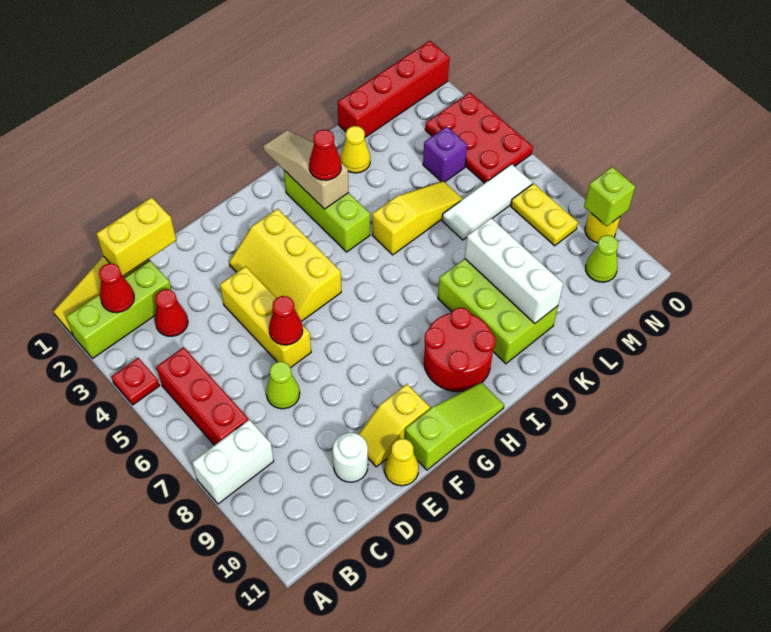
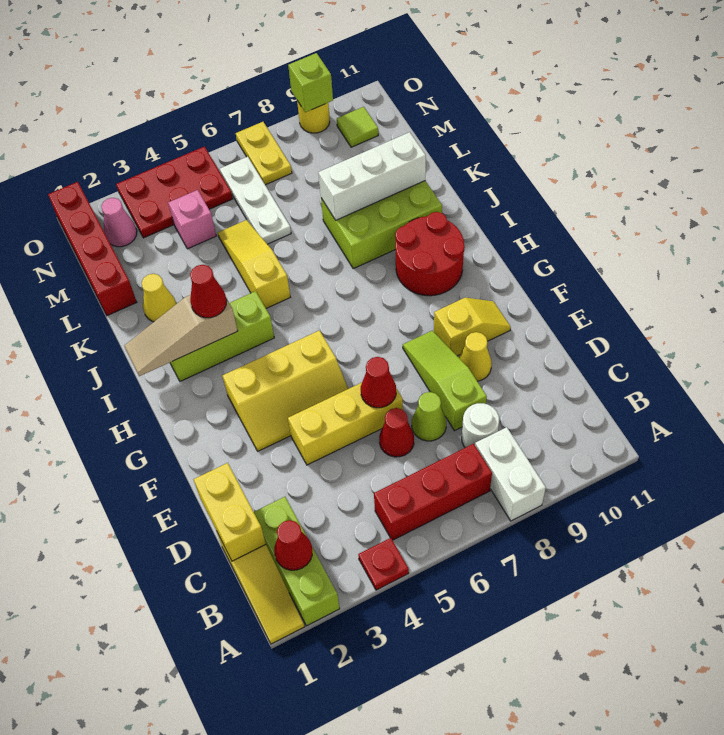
red 1x1 cone [155,289,188,336] -> red 1x1 cone moved to [379,408,414,457]
white 1x1 round brick [333,433,368,482] -> white 1x1 round brick moved to [462,403,499,448]
yellow 1x2 slope [358,384,430,467] -> yellow 1x2 slope turned to [434,298,511,356]
yellow 1x1 cone [384,439,419,486] -> yellow 1x1 cone moved to [459,332,492,381]
lime 1x3 slope [405,383,504,470] -> lime 1x3 slope moved to [403,331,487,431]
white 1x3 tile [442,164,532,240] -> white 1x3 plate [220,157,291,244]
purple 1x1 brick [423,126,467,182] -> pink 1x1 brick [168,190,216,249]
none -> pink 1x1 cone [102,198,137,247]
yellow 1x2 plate [511,183,578,246] -> yellow 1x2 plate turned to [236,122,292,185]
lime 1x1 cone [586,235,618,282] -> lime 1x1 tile [337,107,378,147]

